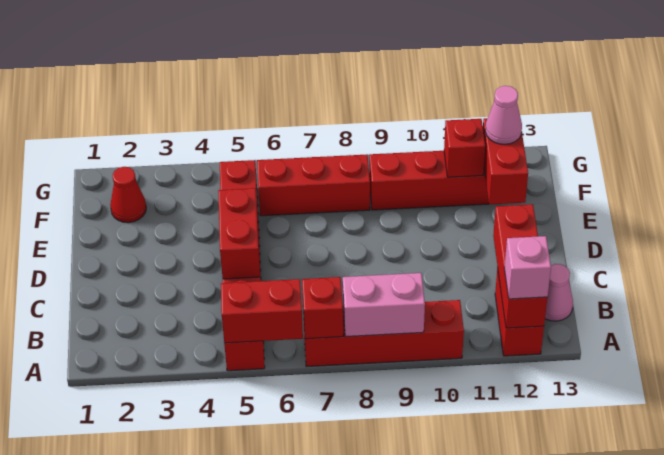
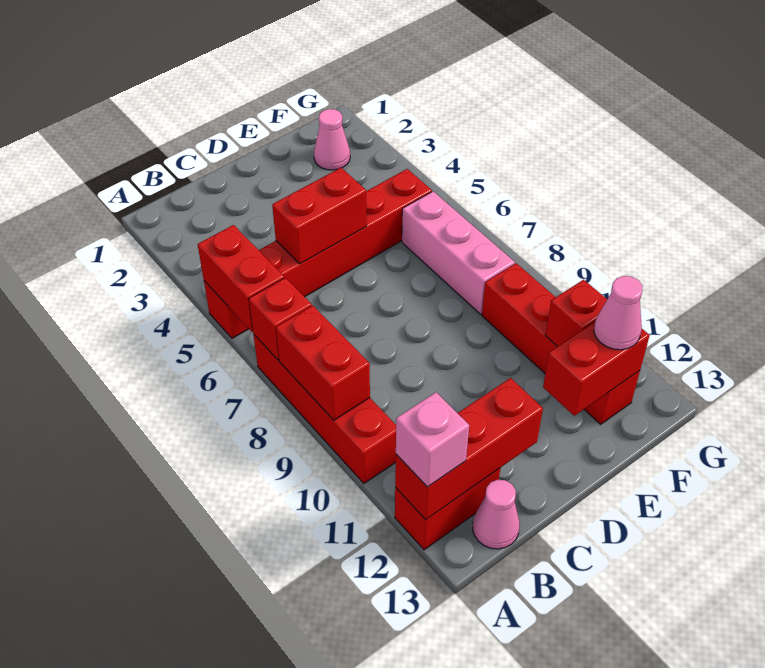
pink 1x2 brick [343,273,425,337] -> red 1x2 brick [276,306,370,420]
red 1x1 cone [110,167,146,223] -> pink 1x1 cone [314,109,350,170]
red 1x3 brick [257,154,370,216] -> pink 1x3 brick [402,191,515,314]

